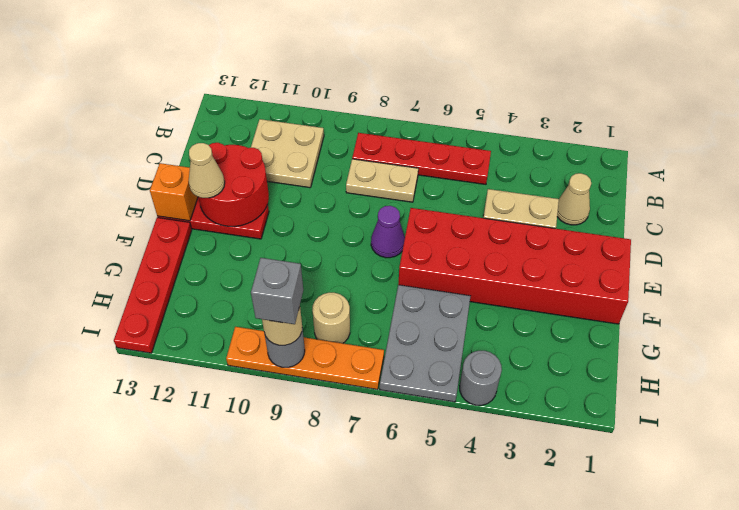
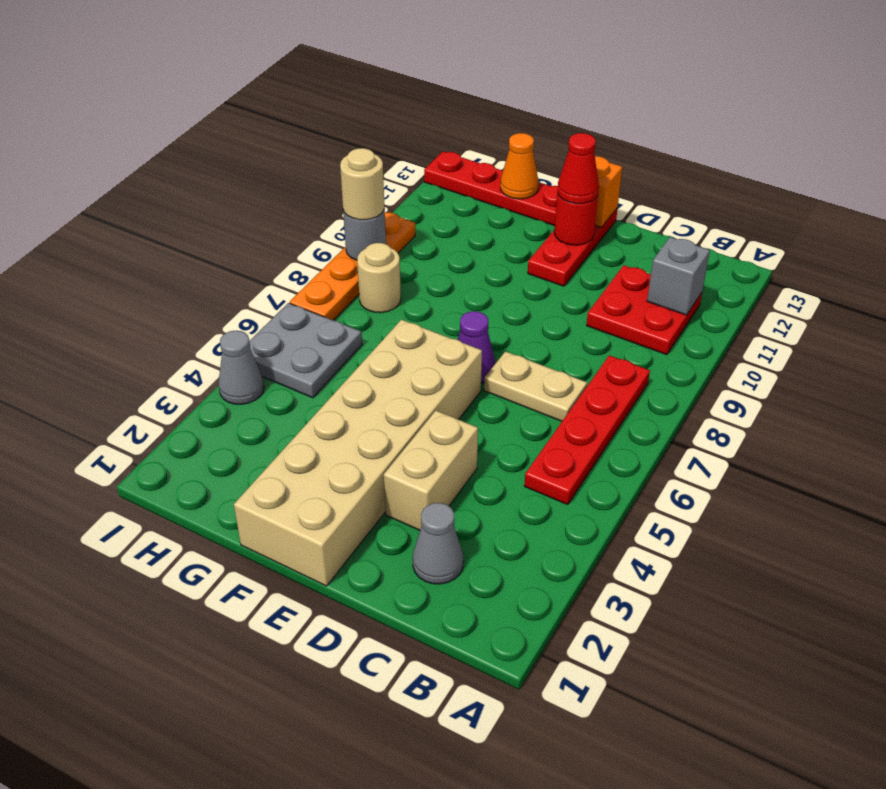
tan 2x2 plate [251,119,324,188] -> red 2x2 plate [586,265,702,355]
tan 1x1 cone [557,173,591,225] -> grey 1x1 cone [413,503,463,584]
tan 1x2 plate [346,159,418,202] -> tan 1x2 plate turned to [484,351,587,421]
red 2x2 round brick [198,143,269,226] -> red 1x1 round brick [554,191,598,245]
red 2x6 brick [398,208,631,324] -> tan 2x6 brick [234,320,482,586]
tan 1x1 cone [188,143,225,198] -> red 1x1 cone [558,133,599,204]
grey 2x3 plate [380,285,470,402] -> grey 2x2 plate [249,303,362,398]
none -> orange 1x1 cone [500,133,538,199]
grey 1x1 round brick [460,351,502,405] -> grey 1x1 cone [218,331,264,404]
grey 1x1 brick [251,258,303,324] -> grey 1x1 brick moved to [647,237,710,315]

